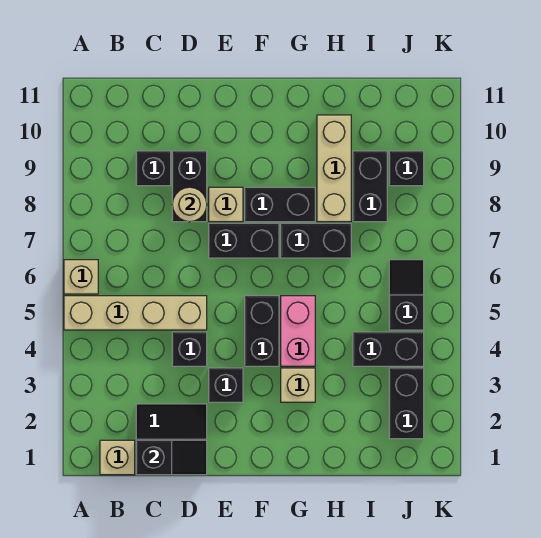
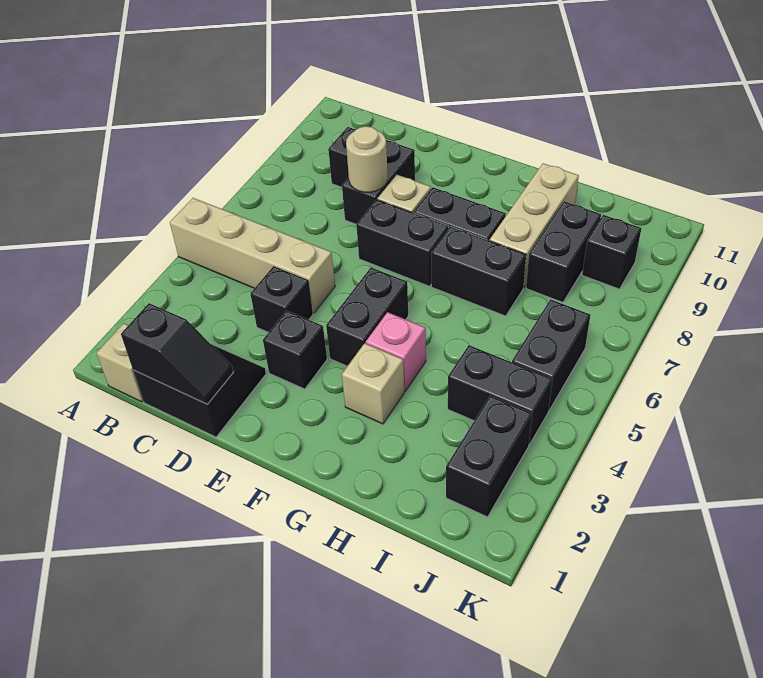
tan 1x1 brick [64,260,98,294] -> none
pink 1x2 brick [281,296,315,366] -> pink 1x1 brick [366,312,426,391]
black 1x2 slope [389,260,424,330] -> black 1x2 brick [512,299,590,410]

